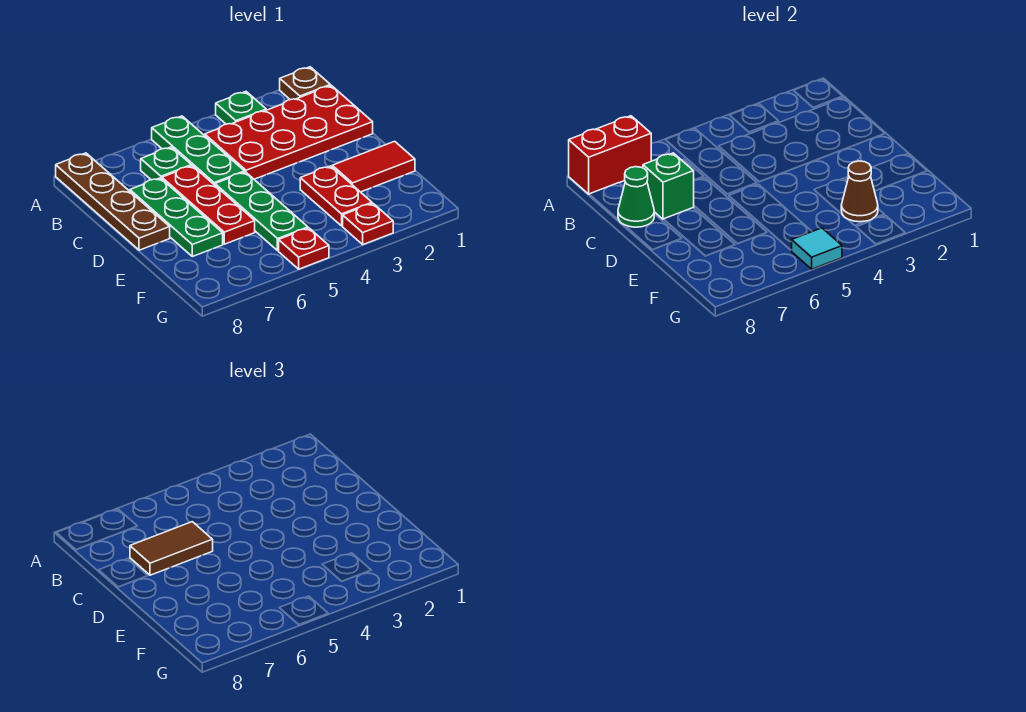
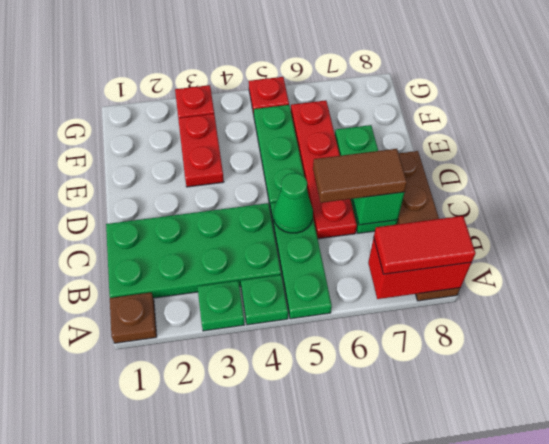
red 2x4 plate [205,85,373,179] -> green 2x4 plate [106,203,281,298]
green 1x1 plate [141,147,191,180] -> green 1x1 plate moved to [241,275,288,325]
red 1x3 plate [162,166,255,244] -> red 1x4 plate [291,101,357,239]
green 1x1 cone [618,167,654,227] -> green 1x1 cone moved to [274,173,313,233]
red 1x2 tile [332,141,415,192] -> red 1x2 tile moved to [374,216,475,274]
brown 1x1 cone [841,161,878,222] -> none
cyan 1x1 tile [792,228,842,269] -> none

